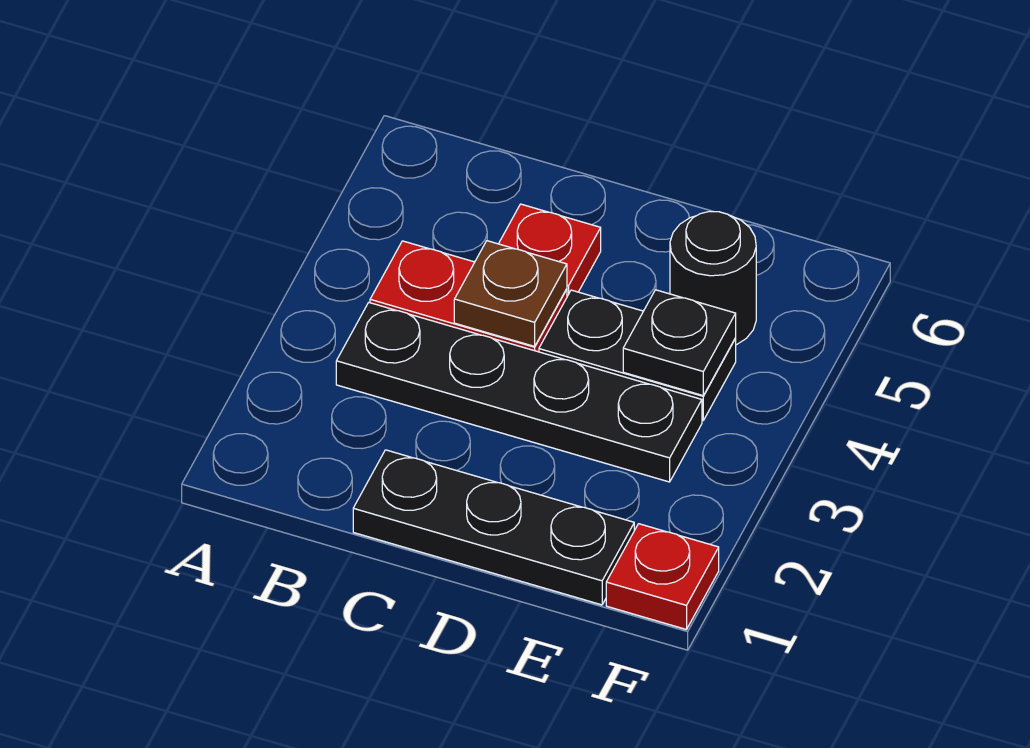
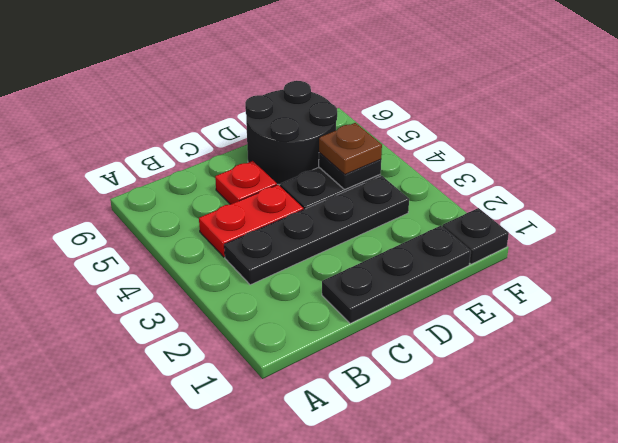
brown 1x1 plate [454,241,567,346] -> brown 1x1 plate moved to [319,123,382,175]
black 1x1 round brick [670,211,756,345] -> black 2x2 round brick [245,81,337,185]
red 1x1 plate [606,524,719,630] -> black 1x1 plate [442,208,509,264]

